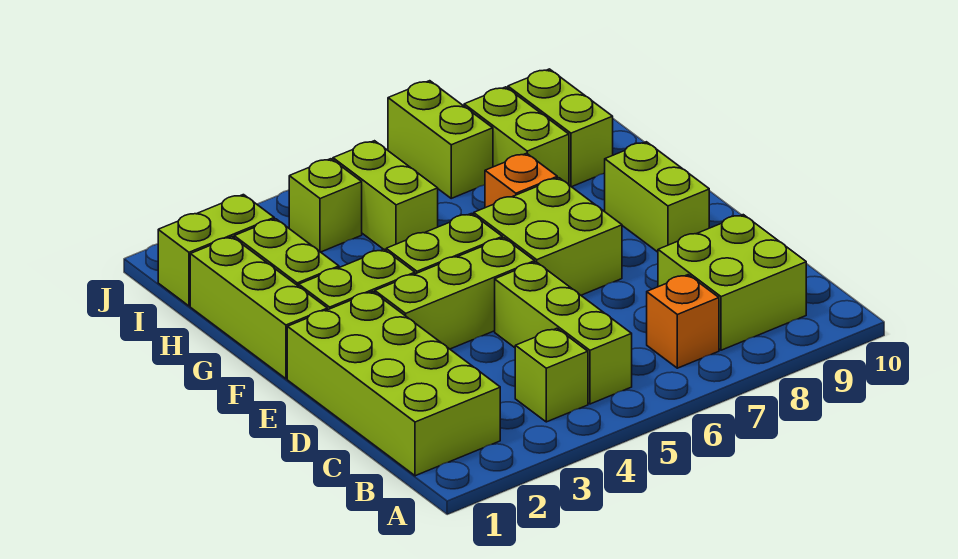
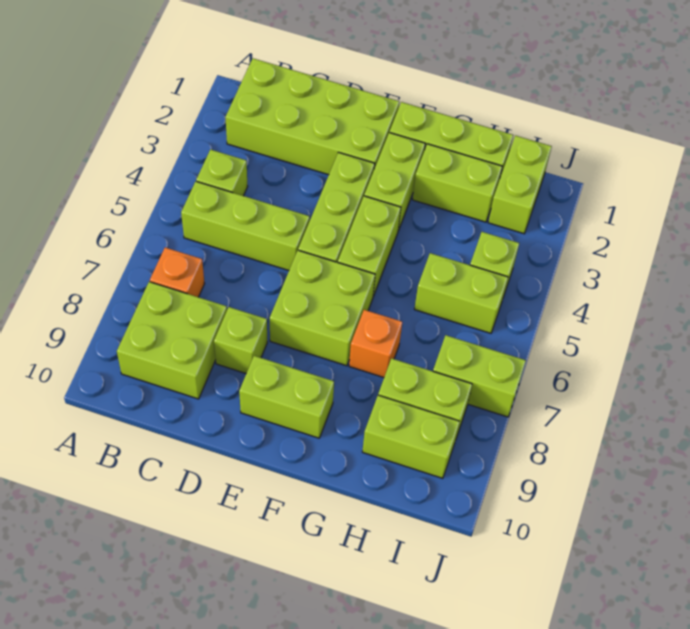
none -> lime 1x1 brick [214,307,267,373]

